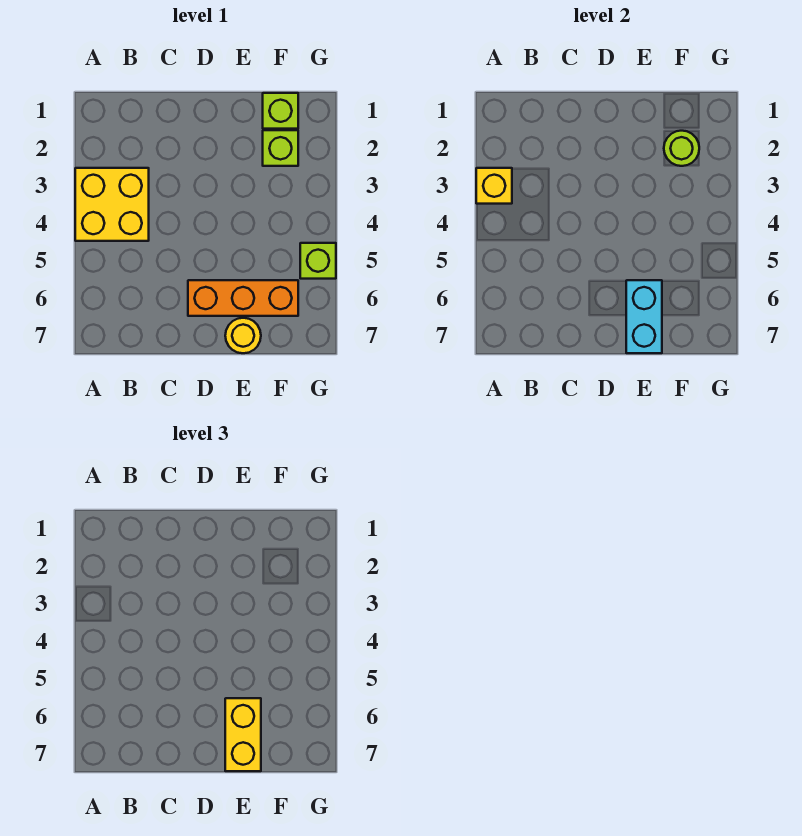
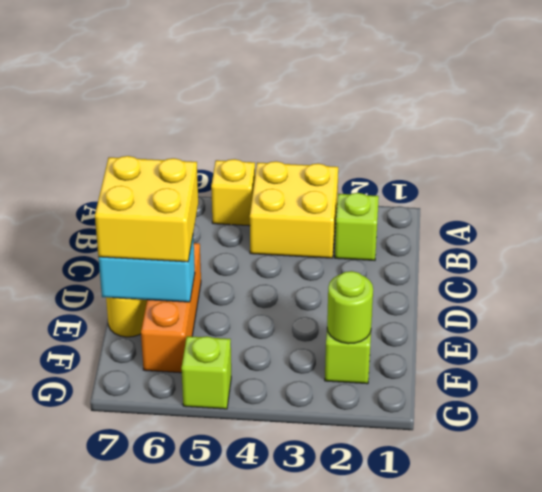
yellow 1x1 brick [476,168,512,204] -> yellow 1x1 brick moved to [211,159,255,226]
yellow 1x2 brick [225,698,261,771] -> yellow 2x2 brick [95,156,198,262]
lime 1x1 brick [263,93,298,129] -> lime 1x1 brick moved to [335,193,379,260]

